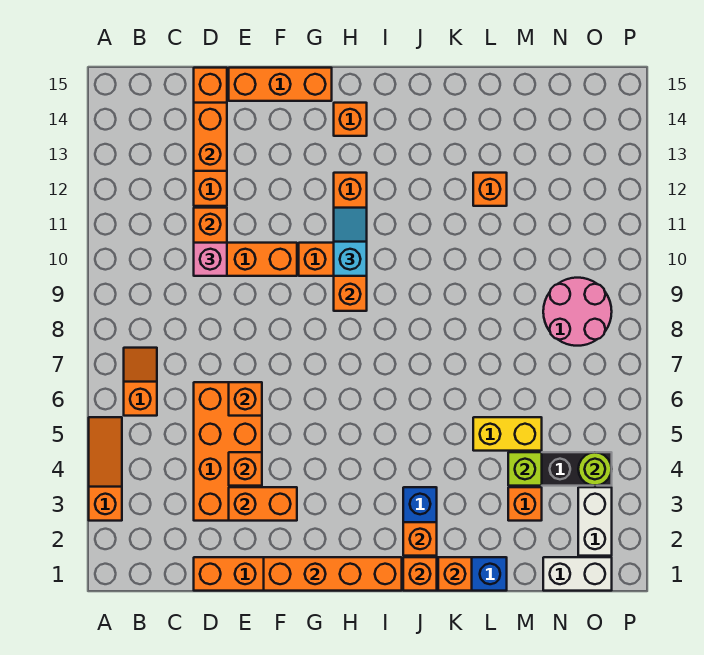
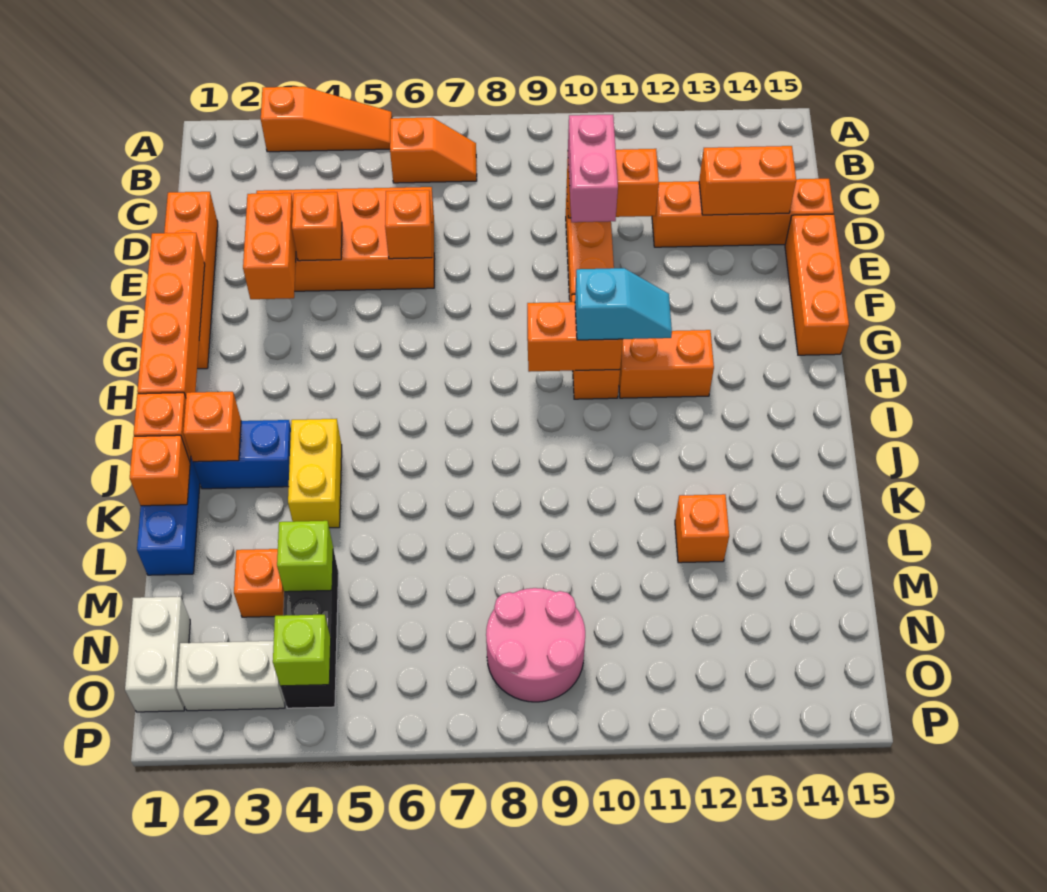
pink 1x1 brick [194,243,227,276] -> pink 1x2 brick [568,115,618,222]
orange 1x1 brick [334,103,367,136] -> none
yellow 1x2 brick [473,417,542,451] -> yellow 1x2 brick moved to [288,419,342,528]
lime 1x1 round brick [578,452,612,486] -> lime 1x1 brick [273,615,331,686]

